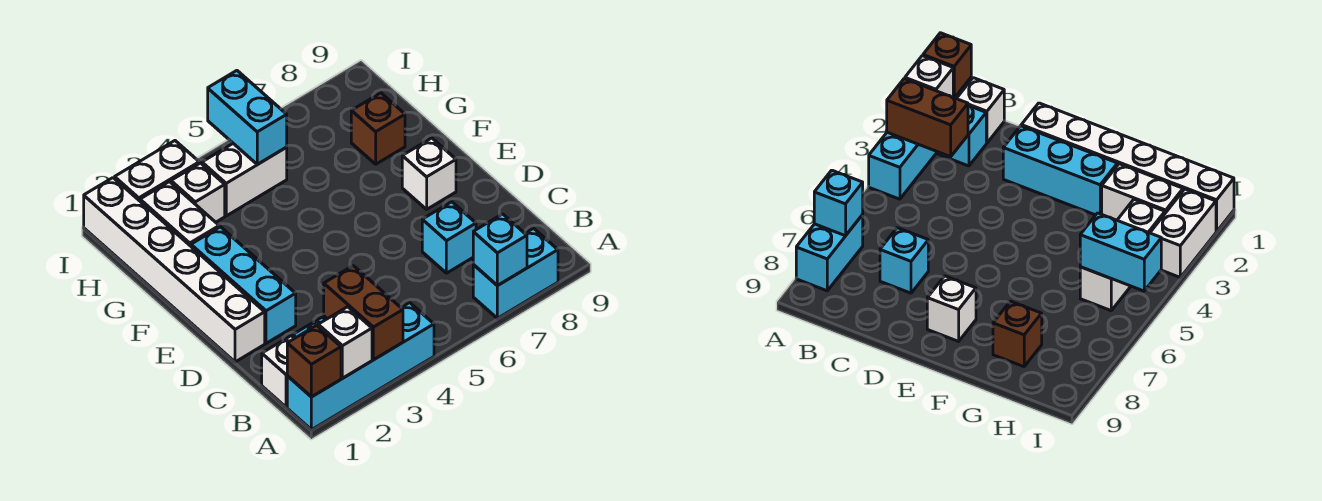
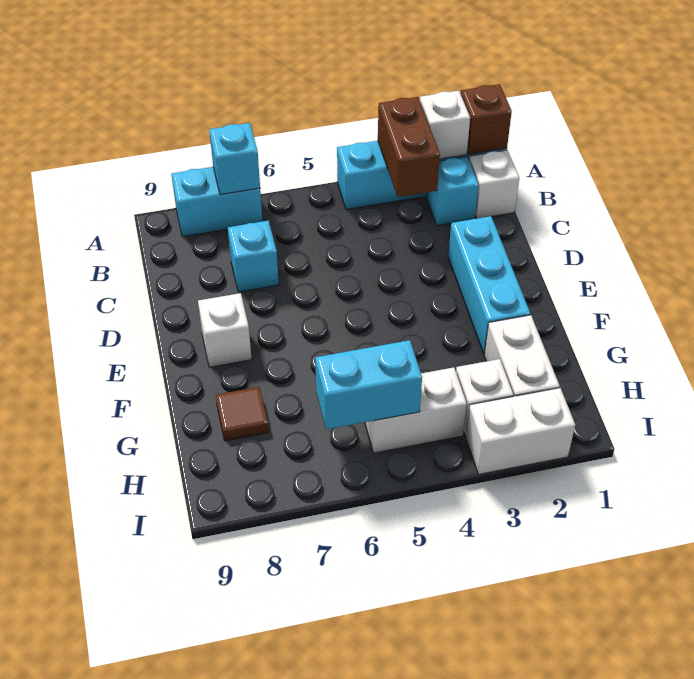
white 1x6 brick [84,178,265,362] -> none
brown 1x1 brick [351,93,405,164] -> brown 1x1 tile [216,387,269,441]
cyan 1x2 brick [208,71,287,164] -> cyan 1x2 brick turned to [315,340,422,429]

